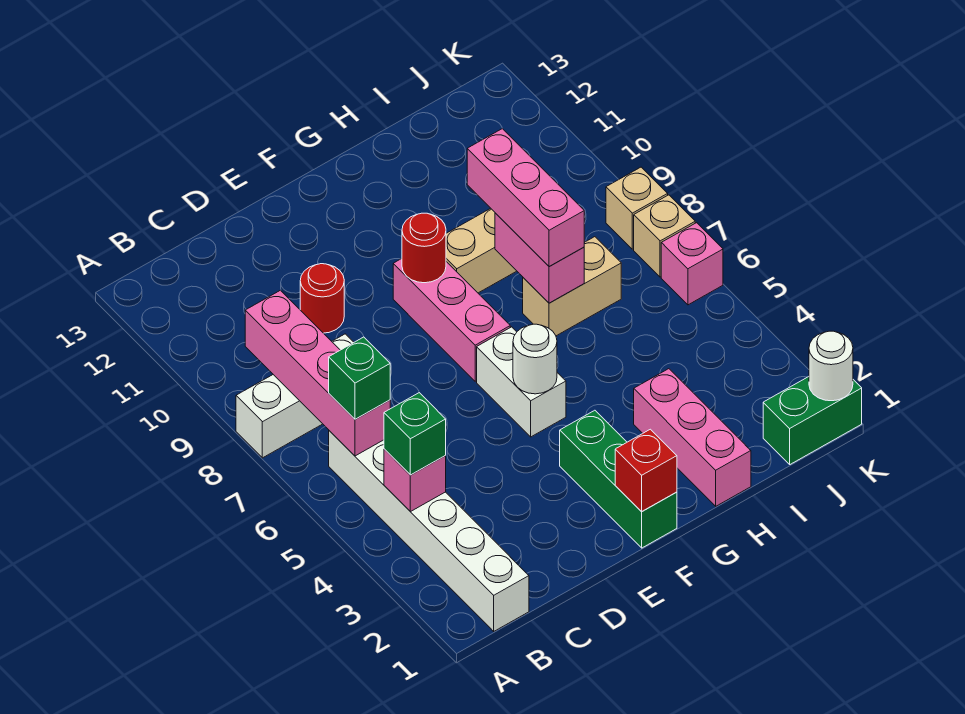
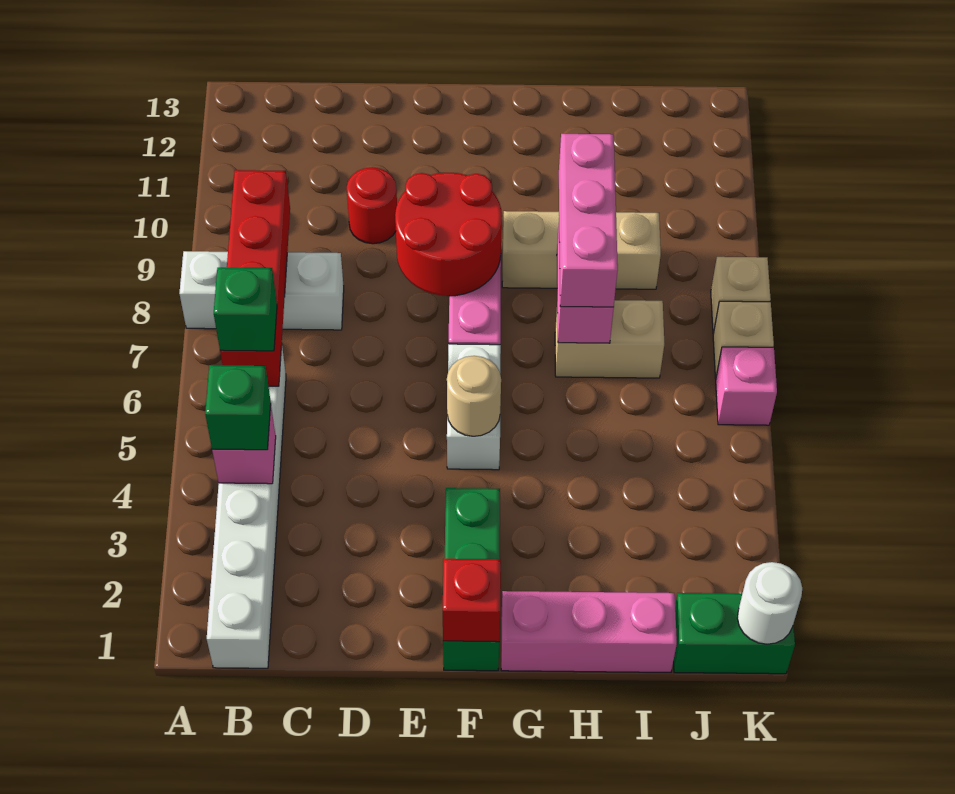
pink 1x4 brick [245,290,390,456] -> red 1x4 brick [220,170,290,386]
white 1x1 round brick [513,324,557,394] -> tan 1x1 round brick [447,356,501,436]
red 1x1 round brick [402,213,446,283] -> red 2x2 round brick [395,173,502,296]
pink 1x3 brick [634,369,751,506] -> pink 1x3 brick turned to [501,591,677,672]

